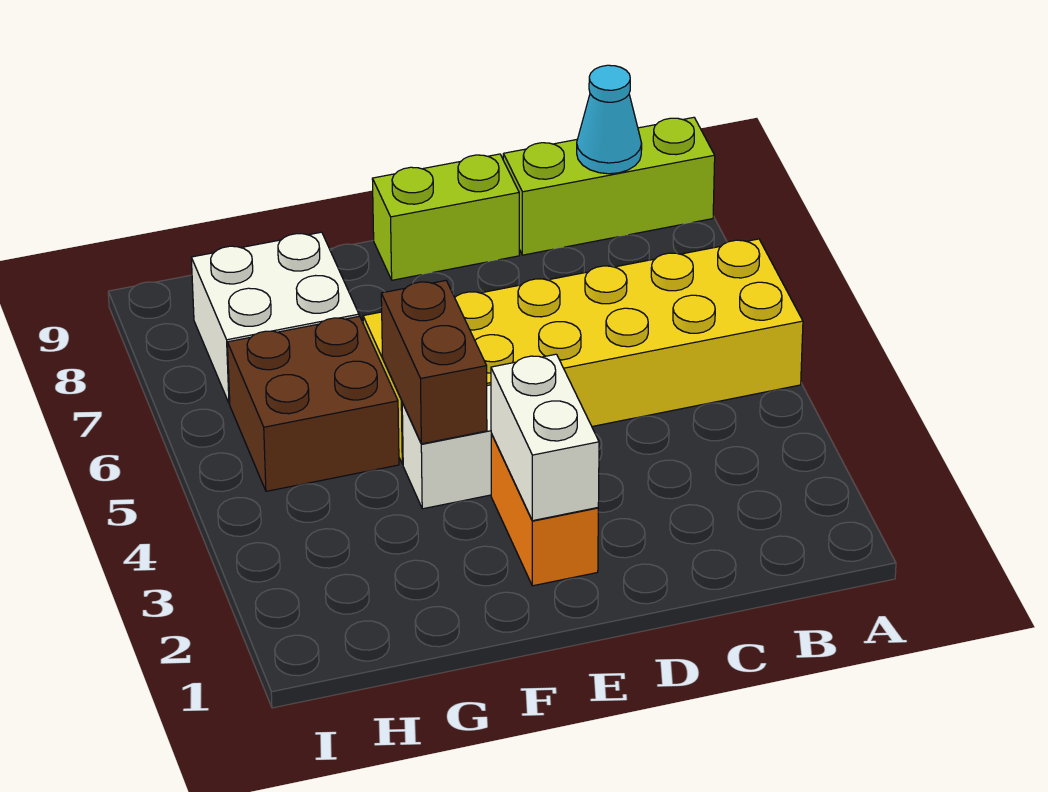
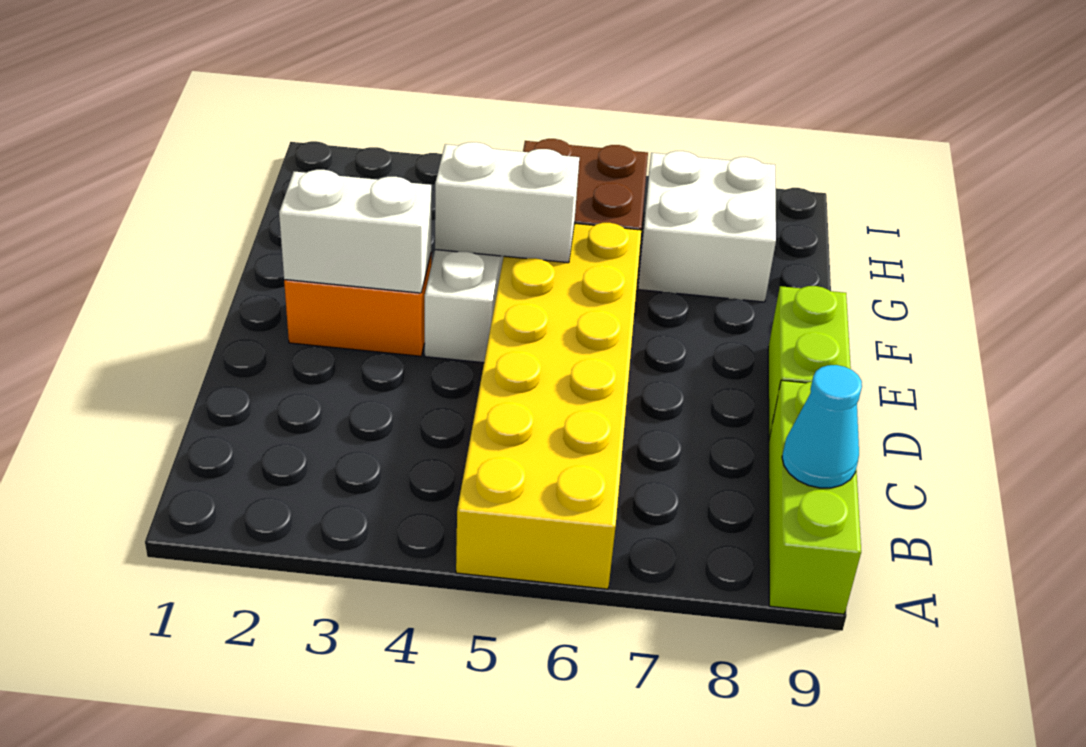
brown 1x2 brick [381,281,487,444] -> white 1x2 brick [435,142,579,263]

